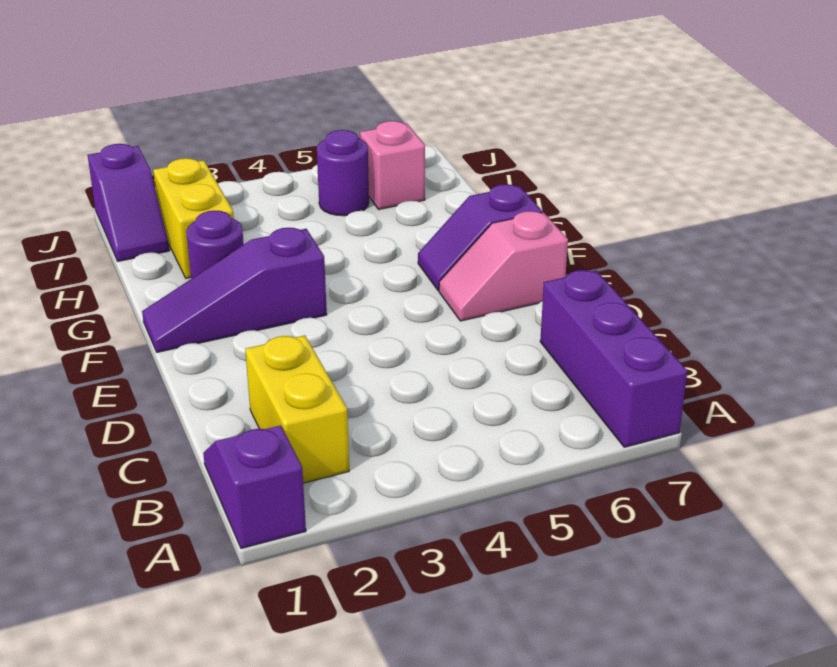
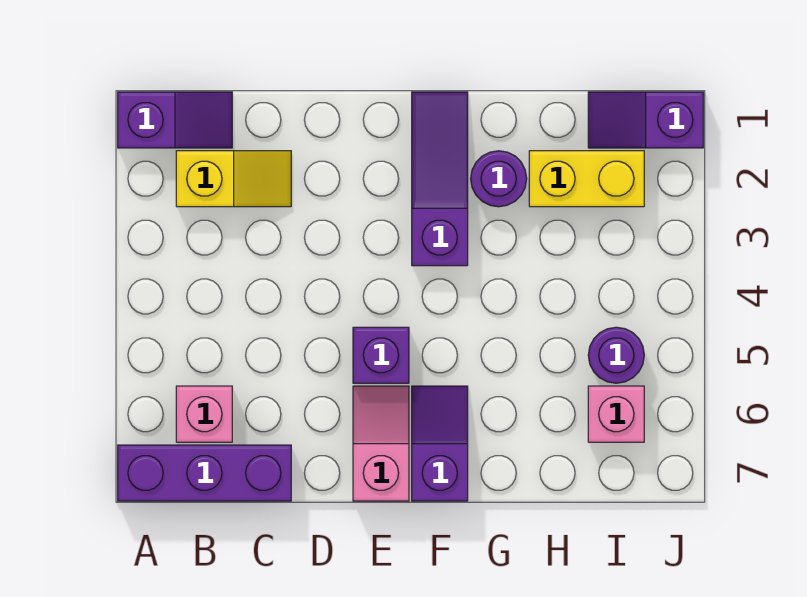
yellow 1x2 brick [245,335,349,483] -> yellow 1x2 slope [176,151,291,207]
none -> pink 1x1 brick [176,386,232,442]
none -> purple 1x1 brick [353,327,409,383]

